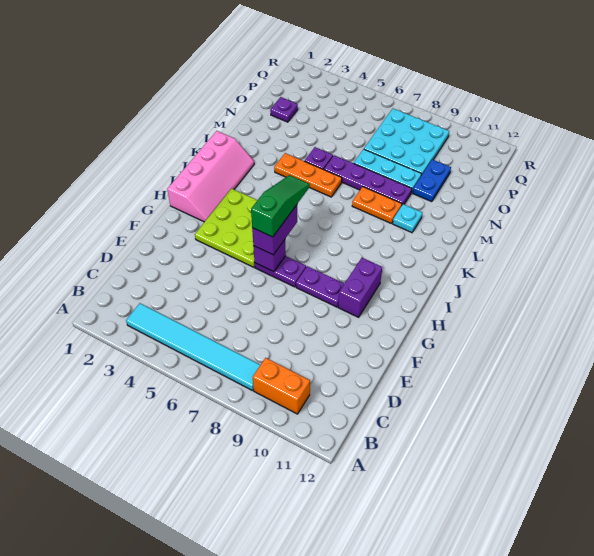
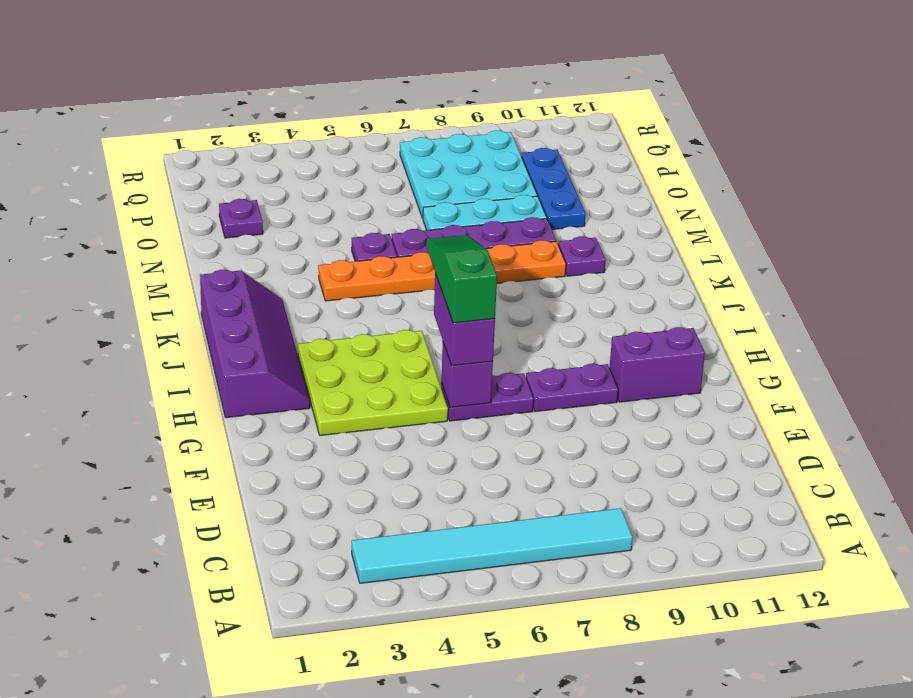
orange 1x2 brick [253,358,310,414] -> none
purple 1x2 brick [338,258,382,317] -> purple 1x2 brick turned to [610,327,705,402]
pink 2x4 slope [167,131,254,222] -> purple 2x4 slope [200,269,310,418]
cyan 1x1 plate [393,204,422,233] -> purple 1x1 plate [558,236,606,276]
blue 1x2 plate [413,160,451,202] -> blue 1x3 plate [522,148,586,230]

